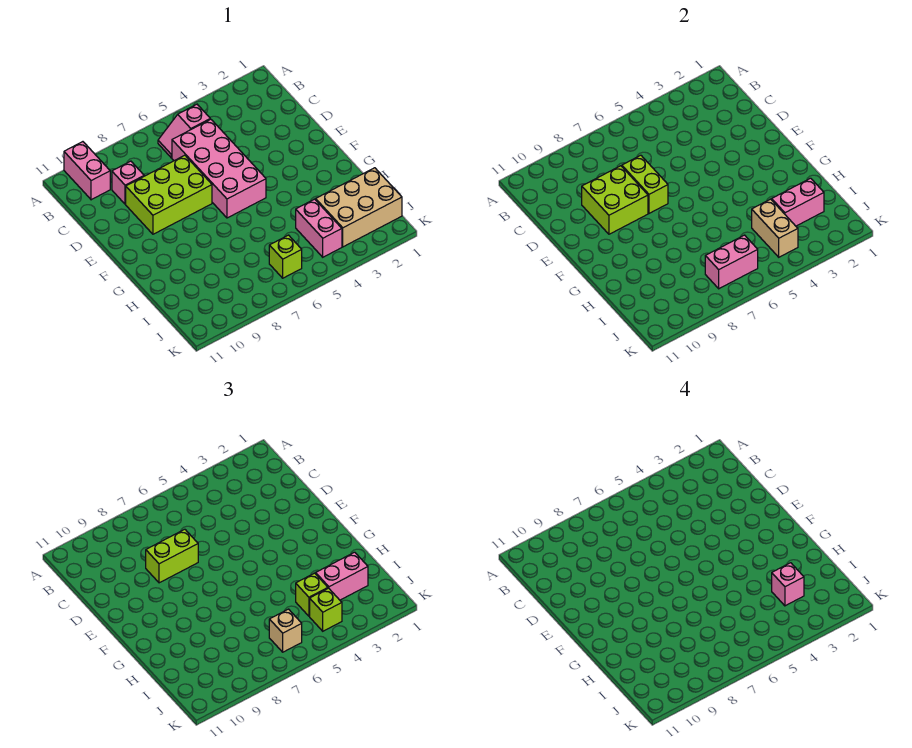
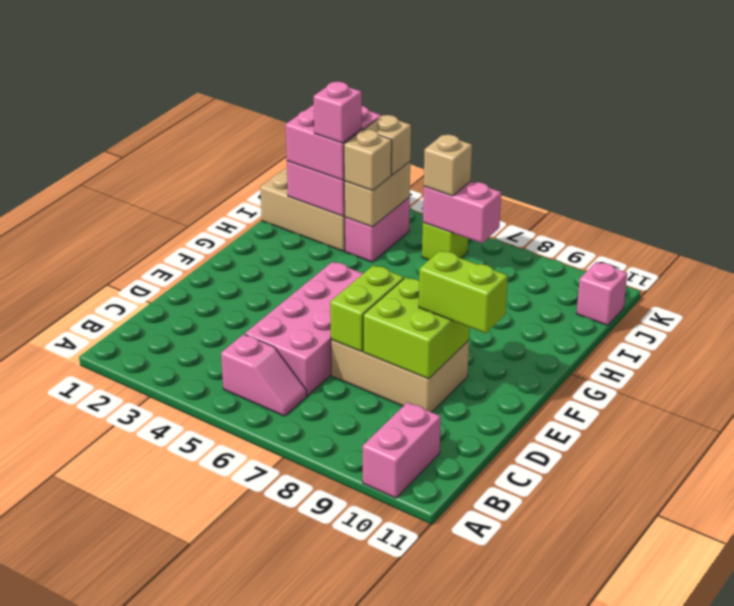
pink 1x1 brick [112,161,144,204] -> pink 1x1 brick moved to [577,262,627,325]
lime 2x3 brick [126,155,212,234] -> tan 2x3 brick [331,340,469,412]
lime 1x2 brick [146,529,198,583] -> lime 1x2 brick moved to [419,251,508,333]
pink 1x2 brick [316,552,368,600] -> pink 2x2 brick [285,105,381,180]
lime 1x1 brick [296,573,328,616] -> tan 1x1 brick [344,130,392,191]
lime 1x1 brick [310,588,342,631] -> tan 1x1 brick [364,115,411,175]

